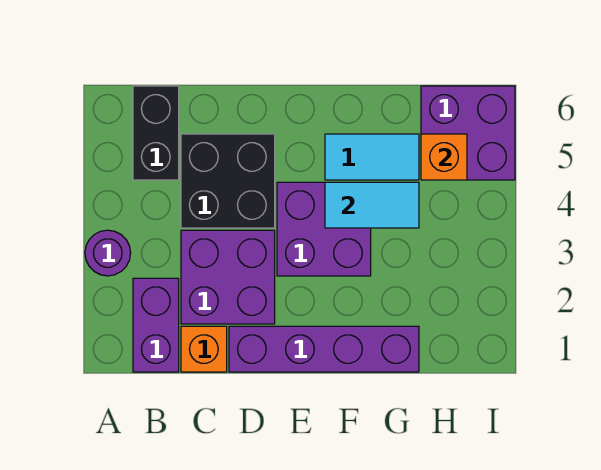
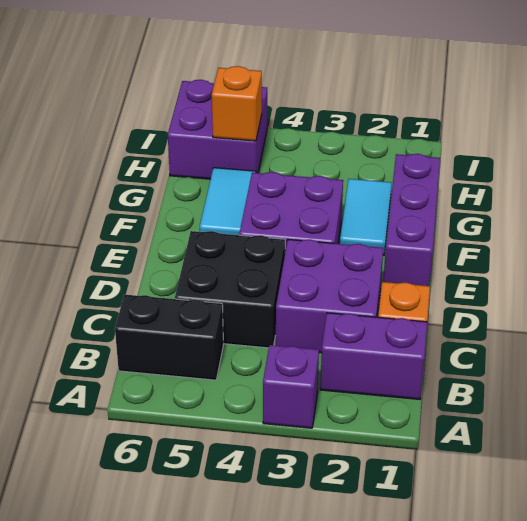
purple 1x1 round brick [85,230,131,276] -> purple 1x1 brick [263,345,319,428]
purple 1x4 brick [229,326,419,372] -> purple 1x3 brick [383,154,440,286]
cyan 1x2 tile [325,182,419,228] -> cyan 1x2 tile moved to [340,179,392,255]

